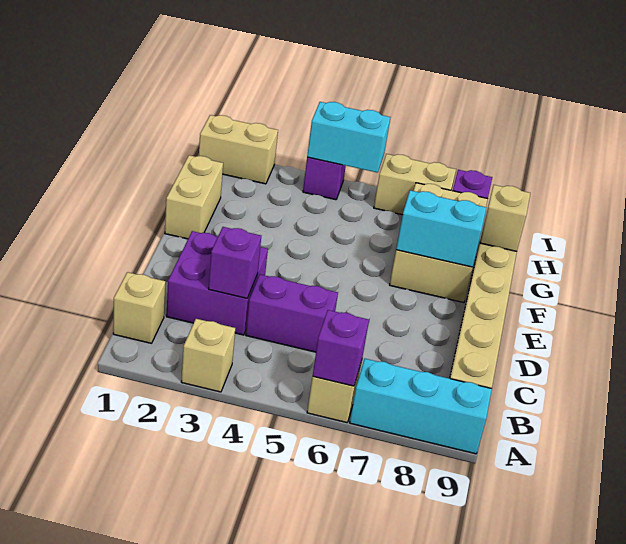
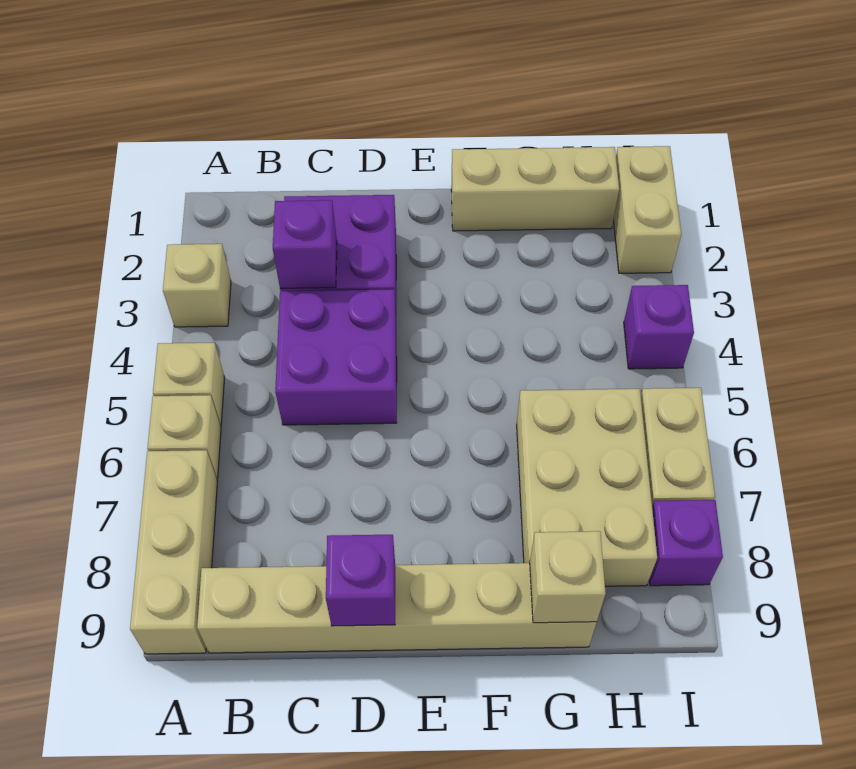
purple 1x1 brick [313,310,369,386] -> purple 1x1 brick moved to [326,535,395,626]
cyan 1x3 brick [350,359,492,454] -> tan 1x3 brick [130,450,217,654]
tan 1x1 brick [113,272,165,343] -> tan 1x1 brick moved to [153,343,225,426]
purple 1x2 brick [246,274,338,352] -> purple 2x2 brick [275,289,397,425]
tan 1x2 brick [165,155,223,239] -> tan 1x3 brick [451,147,619,231]
tan 2x3 brick [390,183,488,303] -> tan 2x3 brick turned to [517,389,657,586]
cyan 1x2 brick [396,190,486,267] -> none
cyan 1x2 brick [307,102,390,173] -> none

